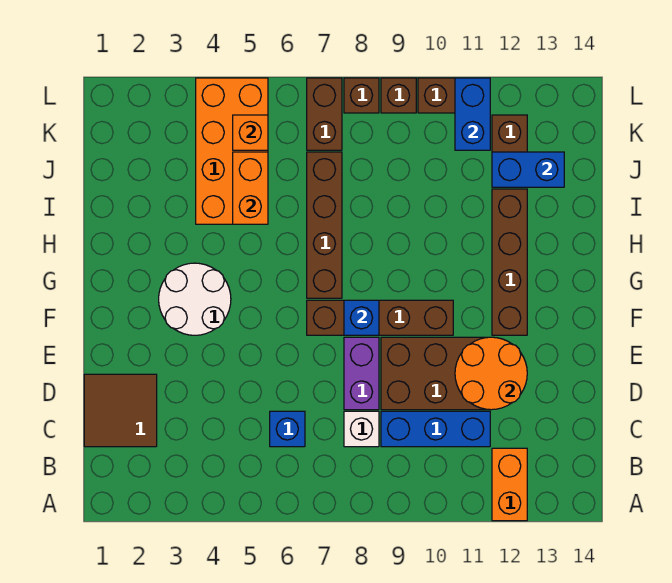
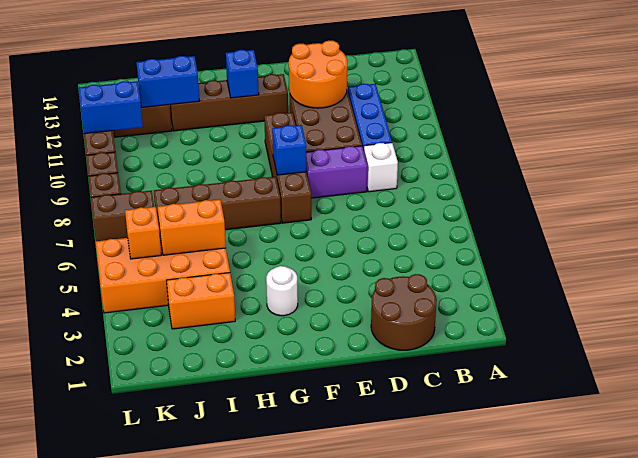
orange 1x2 brick [492,448,527,521] -> orange 1x2 brick moved to [167,273,235,329]
brown 2x2 tile [84,374,157,447] -> brown 2x2 round brick [371,274,437,350]
blue 1x1 brick [270,411,305,447] -> blue 1x1 brick moved to [226,50,259,98]
white 2x2 round brick [159,263,231,335] -> white 1x1 round brick [266,266,298,316]
blue 1x2 brick [492,152,564,187] -> blue 1x2 brick turned to [136,56,199,107]

